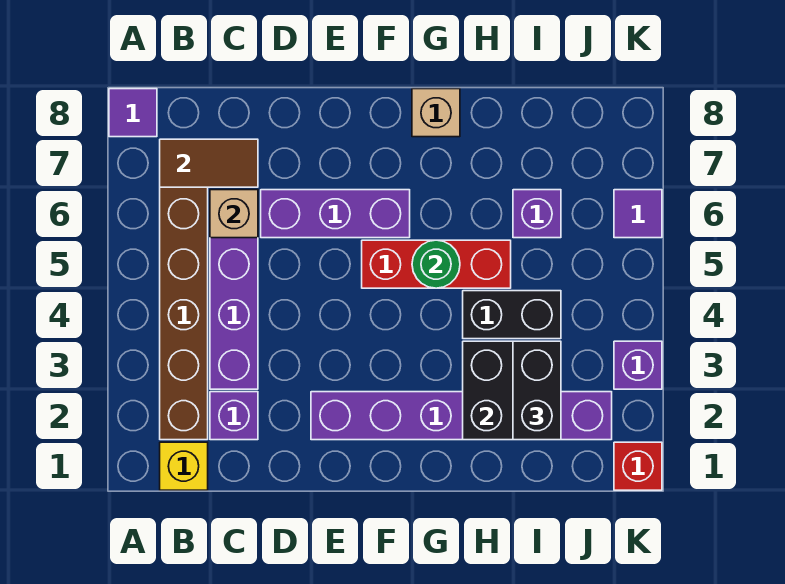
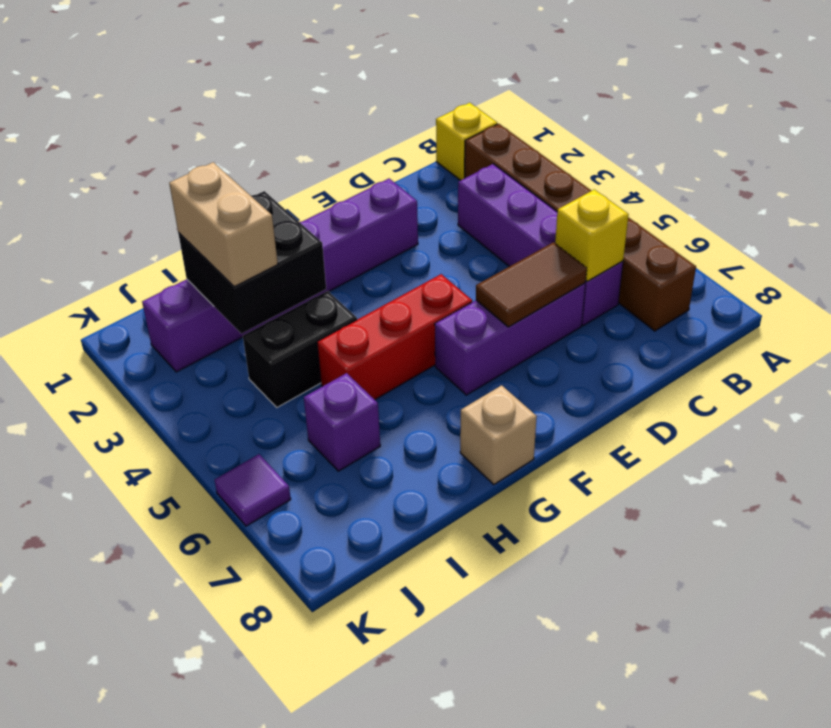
purple 1x1 tile [109,89,157,137] -> none
brown 1x2 tile [160,139,258,187] -> brown 1x2 tile moved to [476,242,587,327]
purple 1x1 brick [210,392,258,440] -> none
tan 1x1 brick [210,190,258,238] -> yellow 1x1 brick [555,189,629,281]
green 1x1 round brick [412,240,460,288] -> none
black 1x2 brick [513,341,561,440] -> tan 1x2 brick [169,162,278,287]
red 1x1 brick [614,442,662,490] -> none
purple 1x1 brick [614,341,662,389] -> none

